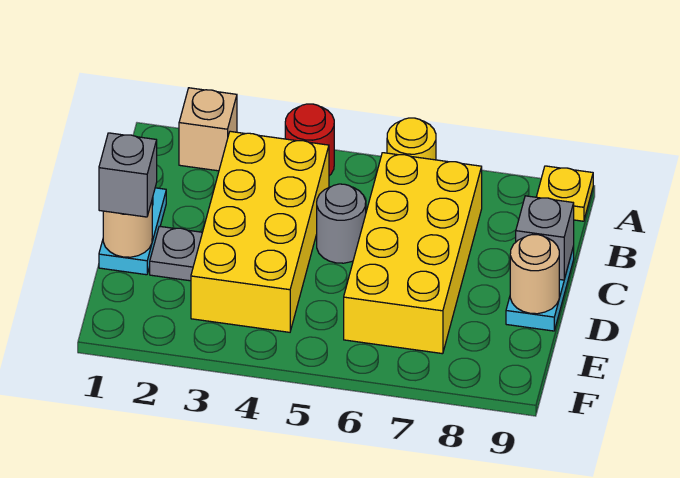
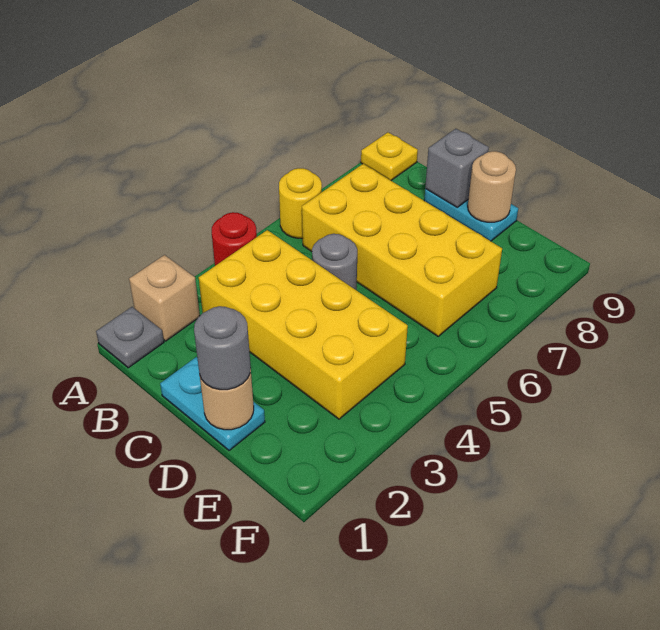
grey 1x1 brick [99,133,157,217] -> grey 1x1 round brick [194,306,251,390]
grey 1x1 plate [150,226,202,281] -> grey 1x1 plate moved to [96,307,164,368]

